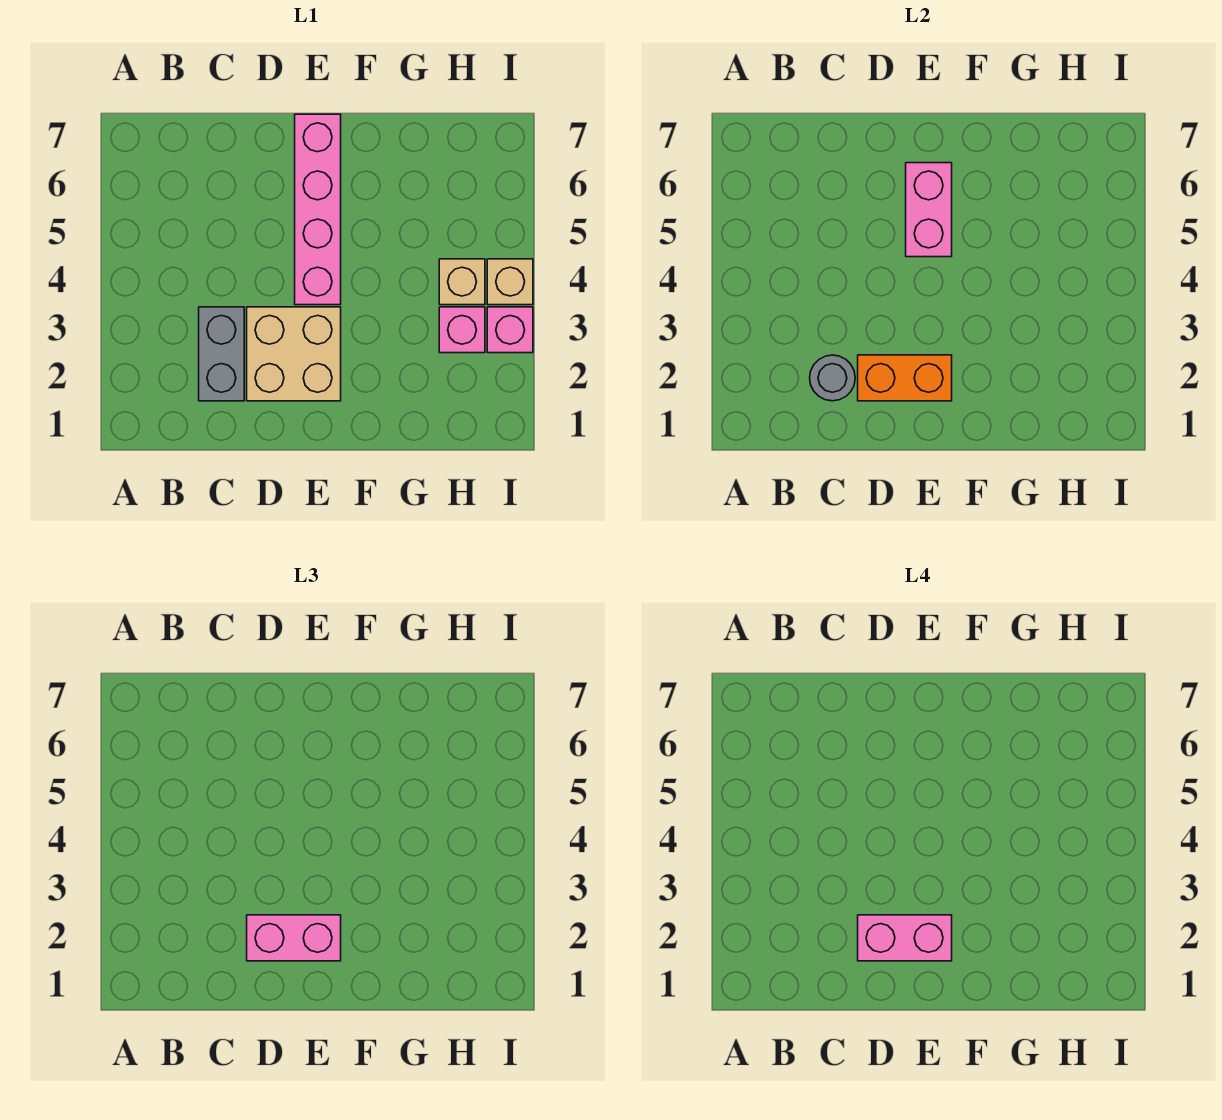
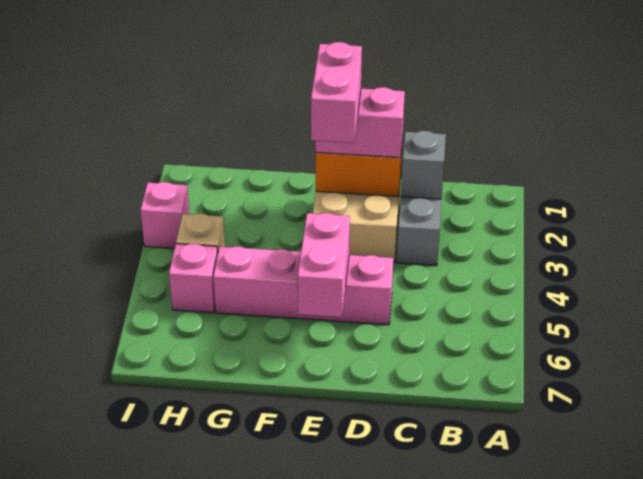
grey 1x1 round brick [810,355,855,401] -> grey 1x1 brick [401,131,446,199]
pink 1x2 brick [858,915,952,961] -> pink 1x2 brick turned to [311,42,362,143]
pink 1x4 brick [295,114,341,305] -> pink 1x4 brick turned to [213,246,393,325]
pink 1x1 brick [439,307,485,353] -> pink 1x1 brick moved to [169,244,218,313]
tan 1x1 brick [487,259,533,305] -> none

